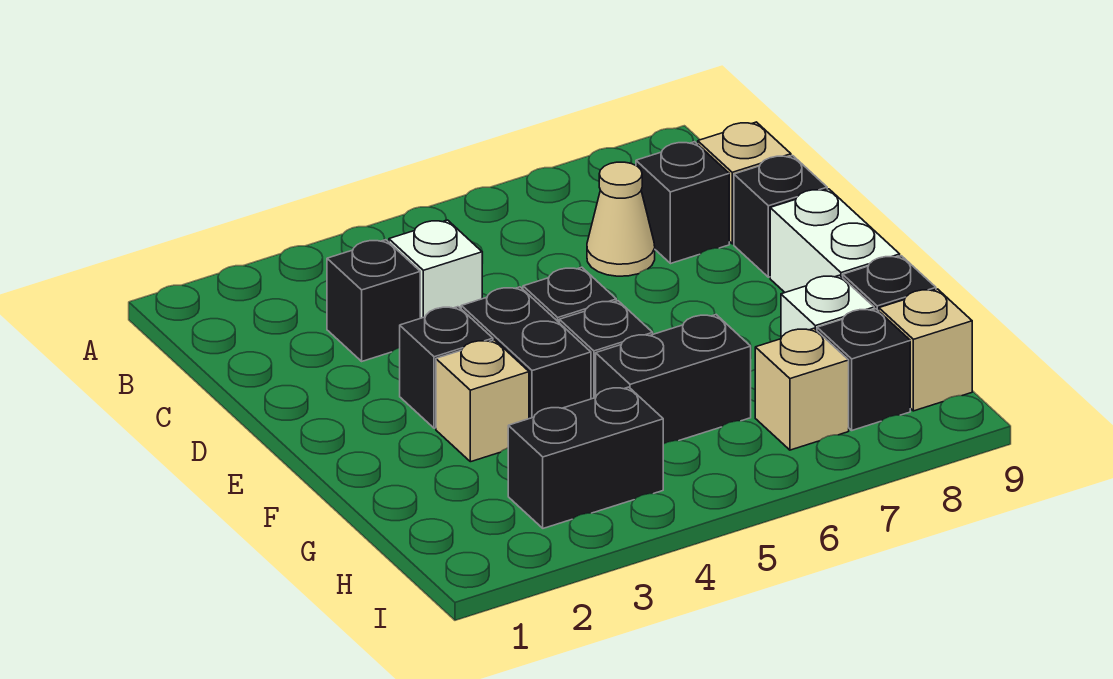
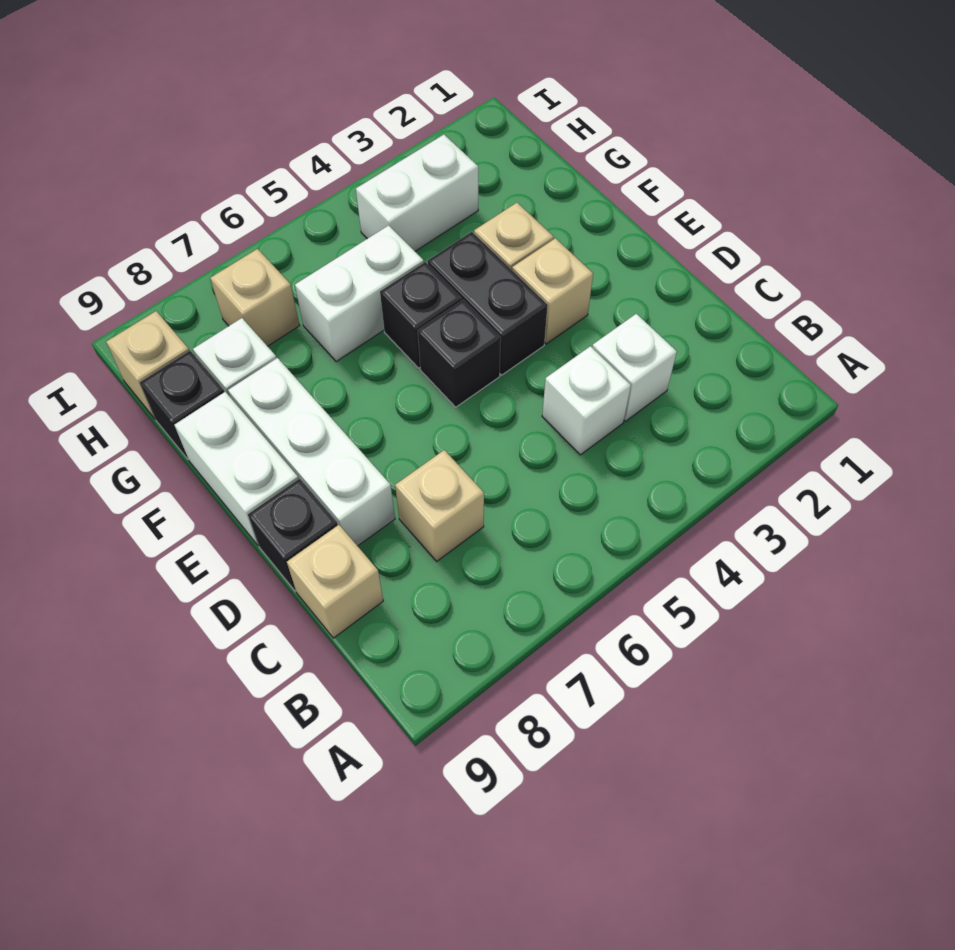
black 1x1 brick [327,240,420,361] -> white 1x1 brick [592,314,677,421]
tan 1x1 cone [587,162,655,276] -> tan 1x1 brick [395,450,484,561]
black 1x1 brick [636,142,729,264] -> none
none -> white 1x3 brick [228,358,395,546]
black 1x1 brick [400,307,493,428] -> tan 1x1 brick [512,238,593,344]
black 1x2 brick [596,315,751,444] -> white 1x2 brick [295,225,424,362]
black 1x2 brick [508,387,663,528] -> white 1x2 brick [356,135,478,251]
black 1x1 brick [817,309,910,430] -> none

